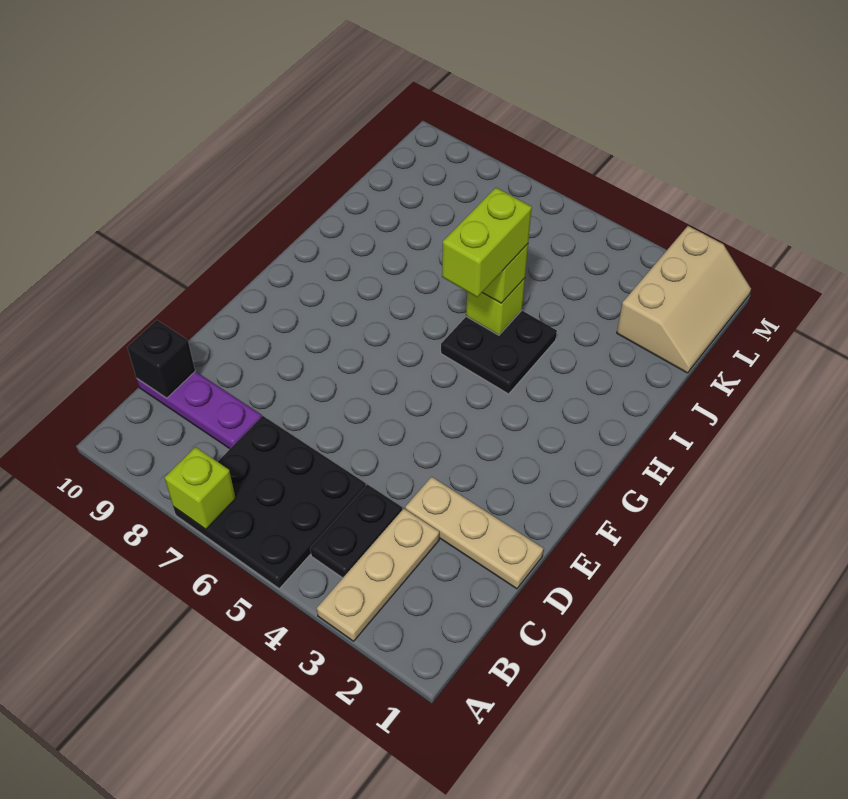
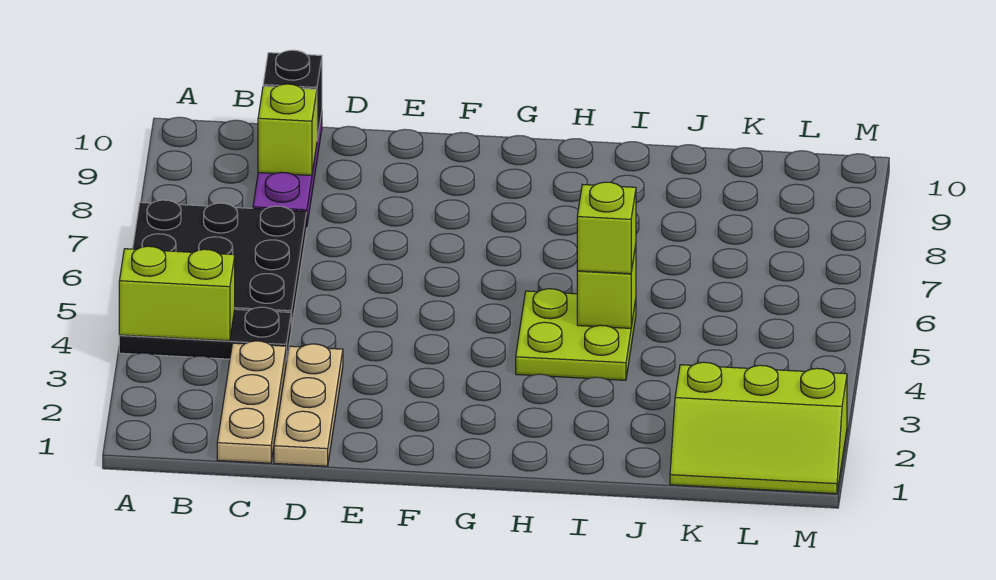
tan 1x3 plate [317,509,439,641] -> tan 1x3 plate turned to [217,341,286,463]
lime 1x1 brick [165,447,236,529] -> lime 1x1 brick moved to [258,84,317,175]
black 1x2 plate [310,485,402,578] -> black 1x3 plate [119,307,291,362]
black 2x2 plate [441,311,557,394] -> lime 2x2 plate [516,289,636,380]
lime 1x2 brick [442,188,532,297] -> lime 1x2 brick moved to [119,246,235,341]
tan 2x3 slope [617,226,751,373] -> lime 2x3 slope [670,362,847,494]

